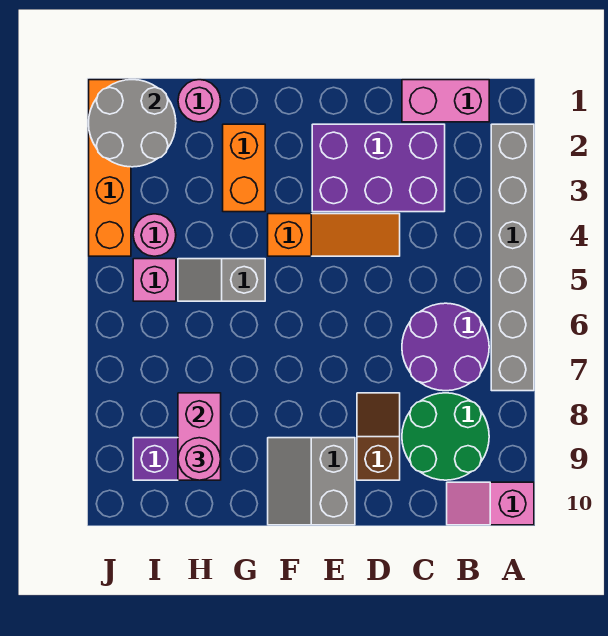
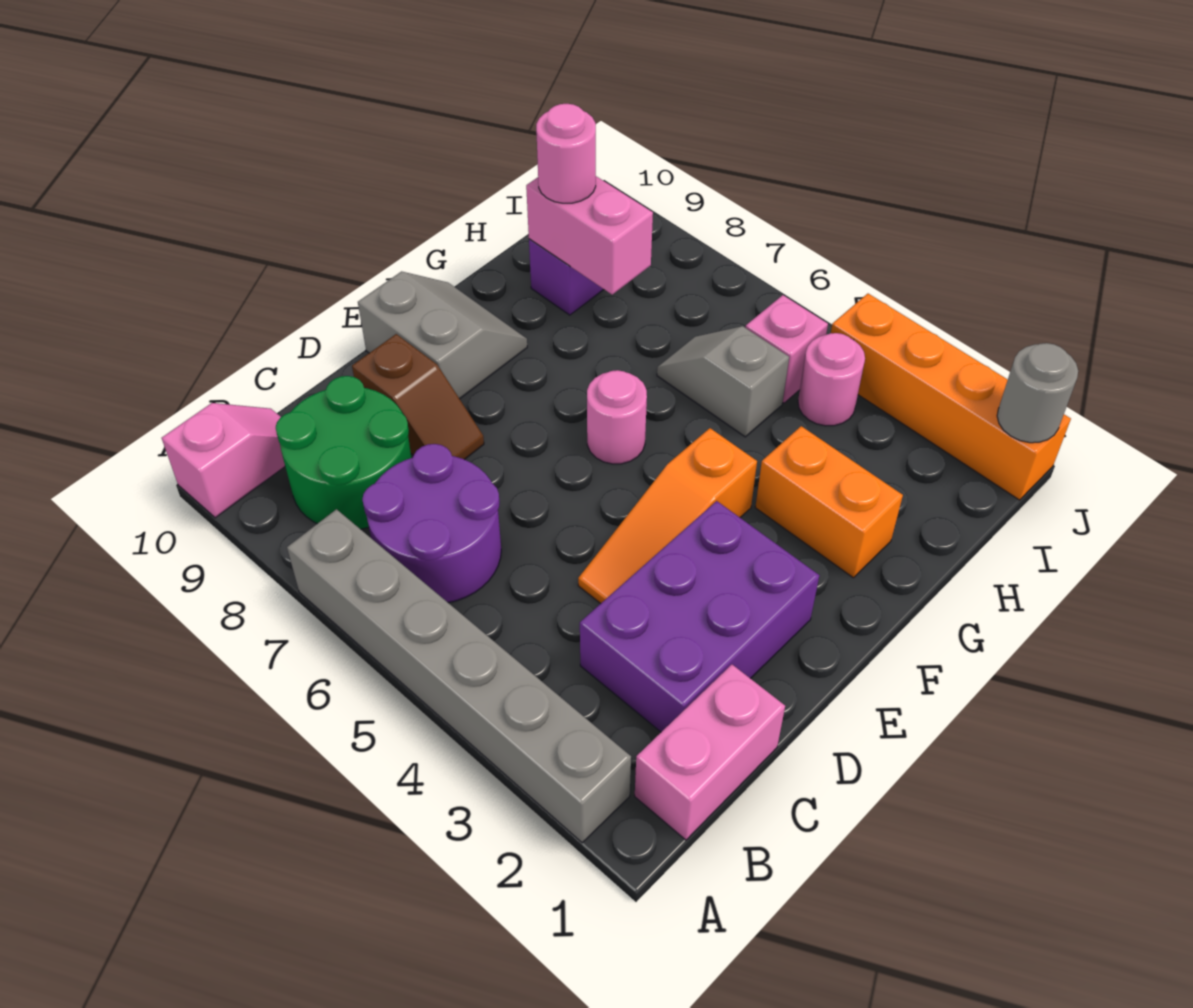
grey 1x2 slope [178,259,265,301] -> grey 1x2 slope turned to [657,326,789,437]
pink 1x1 round brick [178,80,221,122] -> pink 1x1 round brick moved to [587,370,647,464]
grey 2x2 round brick [89,80,176,167] -> grey 1x1 round brick [997,343,1078,443]

